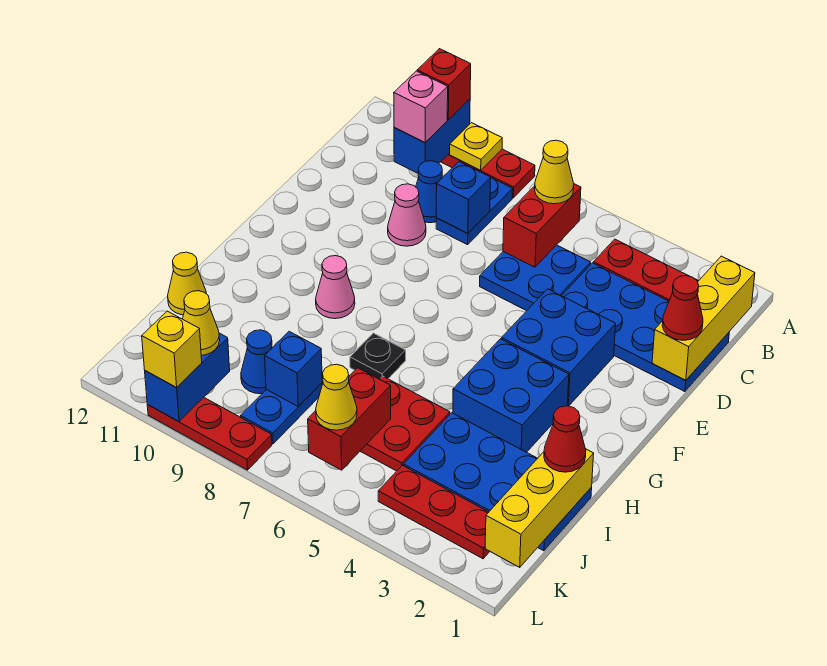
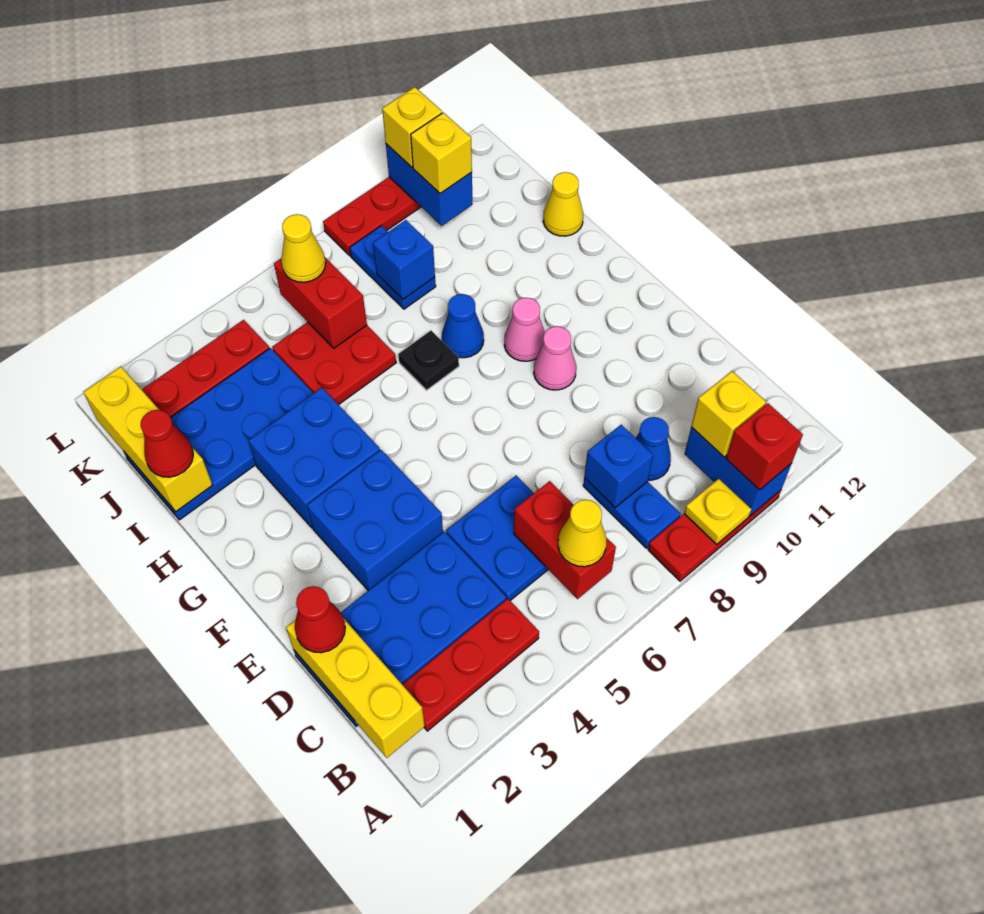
pink 1x1 brick [394,71,448,143] -> yellow 1x1 brick [691,371,766,457]
pink 1x1 cone [388,184,426,246] -> pink 1x1 cone moved to [534,326,576,390]
blue 1x1 cone [241,330,272,394] -> blue 1x1 cone moved to [442,294,484,358]
yellow 1x1 cone [183,291,220,355] -> yellow 1x1 brick [411,113,472,194]

